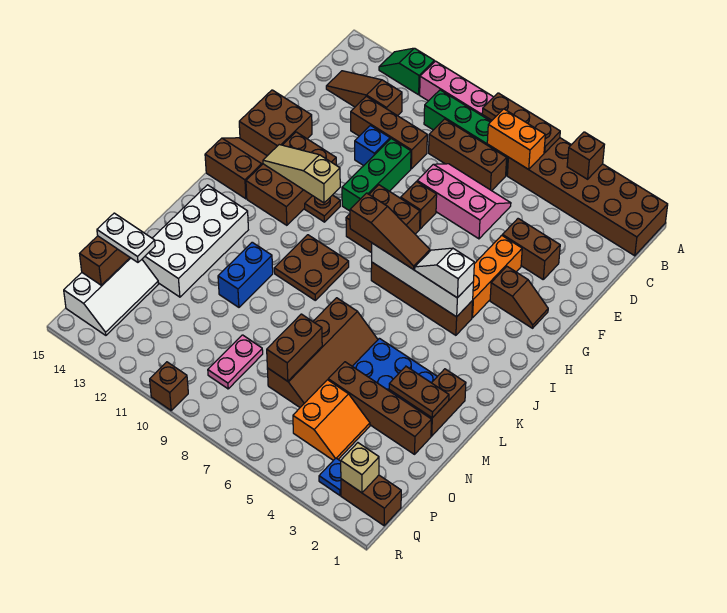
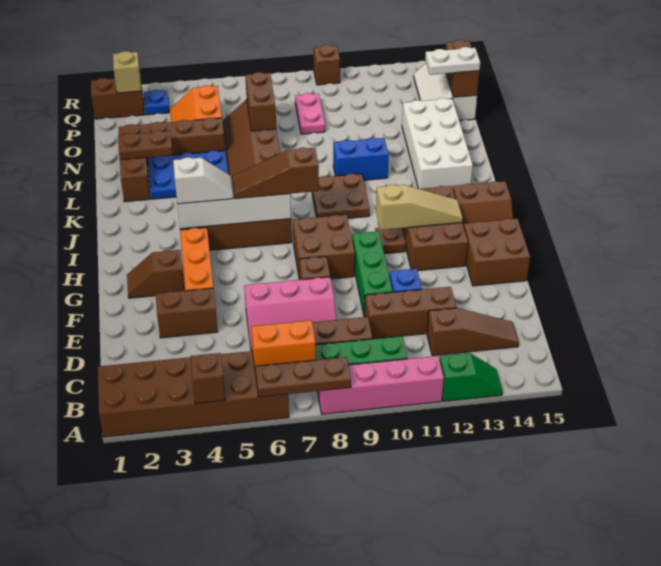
blue 1x2 brick [218,242,273,307] -> blue 1x2 brick turned to [333,138,389,180]

